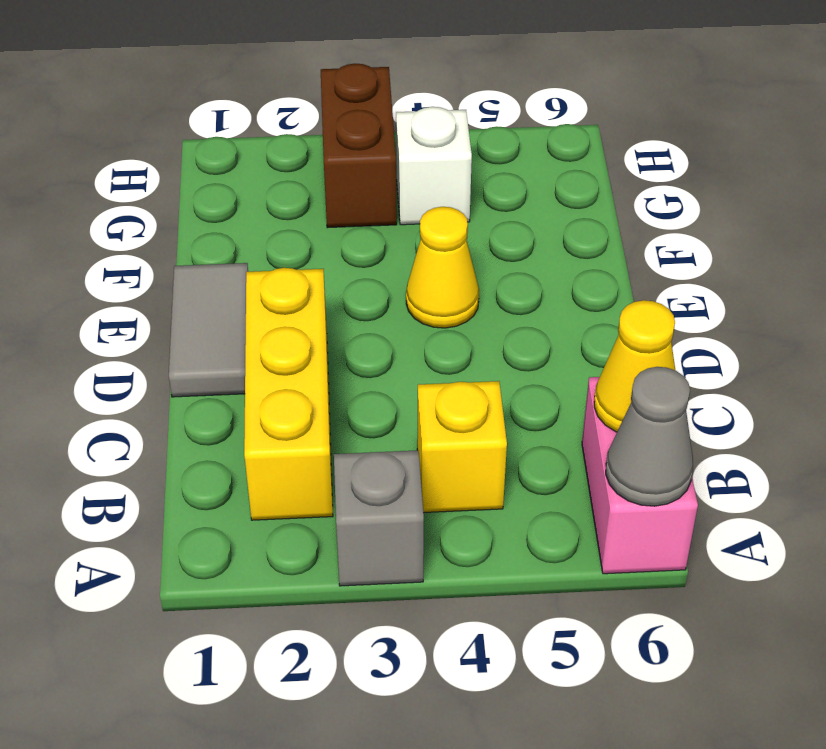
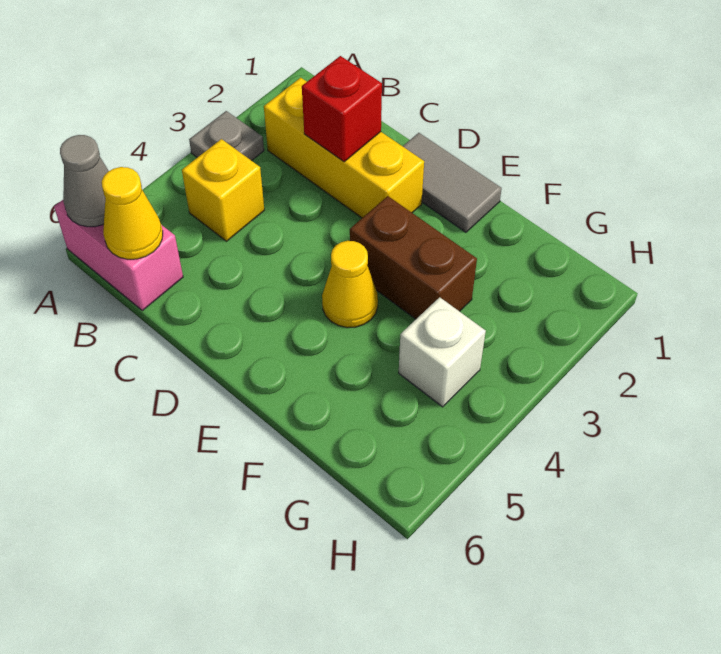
grey 1x1 brick [334,450,424,586] -> grey 1x1 plate [189,111,264,161]
none -> red 1x1 brick [302,56,382,162]
brown 1x2 brick [321,64,397,228] -> brown 1x2 brick moved to [350,196,477,319]

